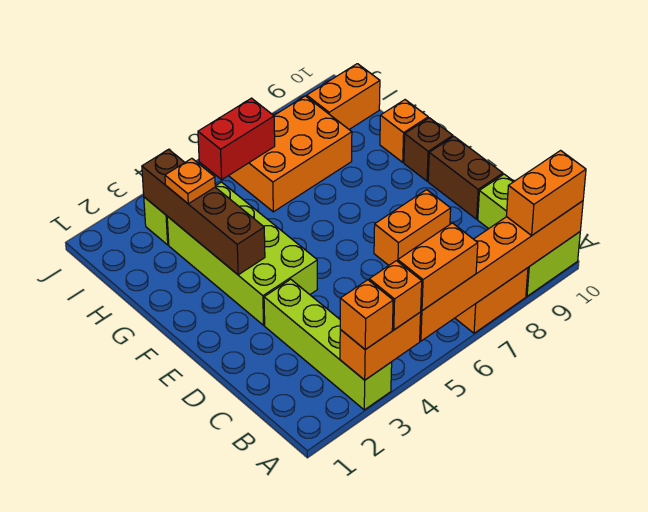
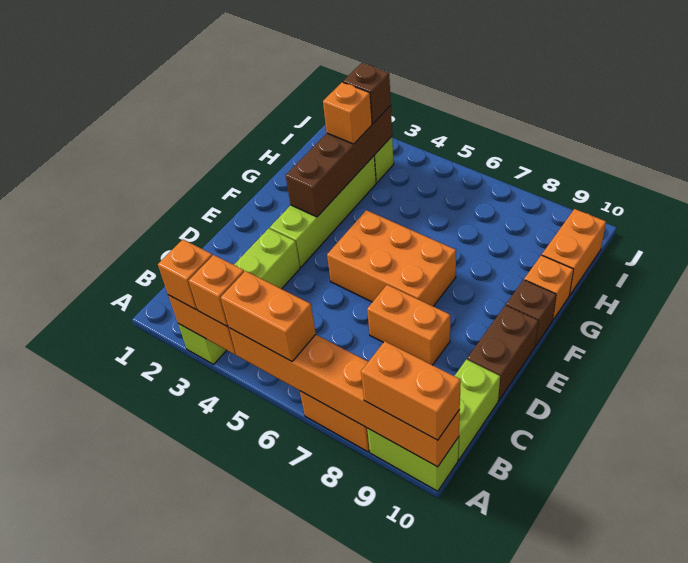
lime 2x4 brick [167,182,318,325] -> lime 1x4 brick [270,156,376,267]
orange 1x1 plate [165,158,215,204] -> orange 1x1 brick [323,82,372,144]
orange 2x3 brick [229,96,352,212] -> orange 2x3 brick moved to [327,210,456,306]
none -> brown 1x1 brick [343,63,391,124]
red 1x2 brick [198,98,275,180] -> none
orange 1x2 brick [307,64,380,129] -> orange 1x2 brick turned to [542,209,606,296]

